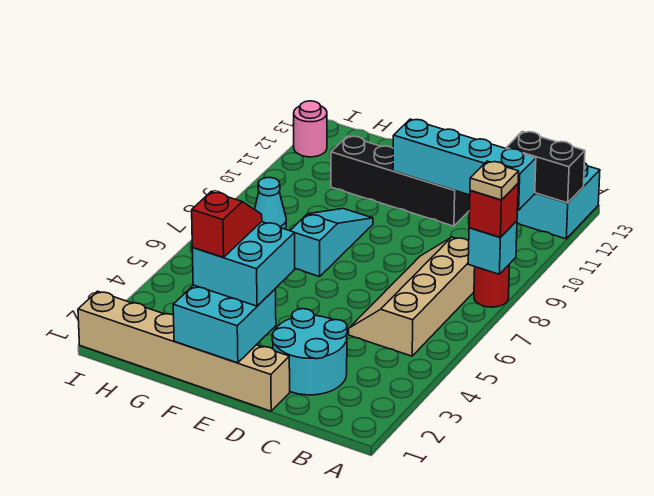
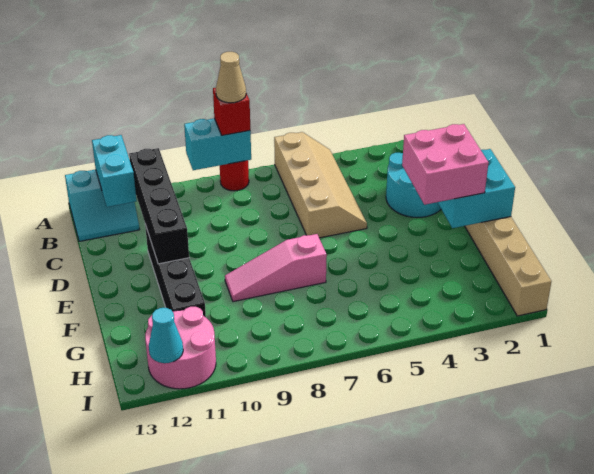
cyan 1x1 brick [468,221,517,274] -> cyan 1x2 brick [184,119,251,170]
tan 1x1 plate [470,161,519,200] -> tan 1x1 cone [216,52,246,103]
black 1x2 brick [506,131,585,203] -> cyan 1x2 brick [92,135,137,207]
tan 2x4 slope [349,237,475,356] -> tan 2x4 slope turned to [274,132,367,238]
cyan 1x4 brick [393,119,536,210] -> black 1x4 brick [129,148,189,264]
cyan 2x2 brick [192,222,295,306] -> pink 2x2 brick [402,124,488,205]
red 1x2 slope [192,192,262,257] -> none
cyan 1x3 slope [290,209,373,277] -> pink 1x3 slope [225,234,327,302]
cyan 1x1 cone [255,177,286,229] -> cyan 1x1 cone moved to [149,308,183,363]
pink 1x1 round brick [294,101,327,157] -> pink 2x2 round brick [145,307,216,389]

